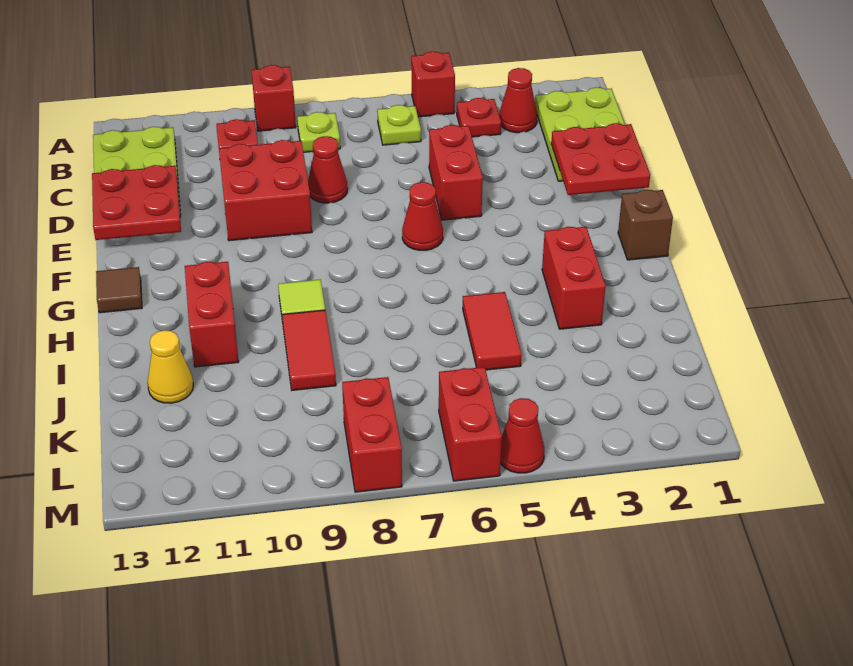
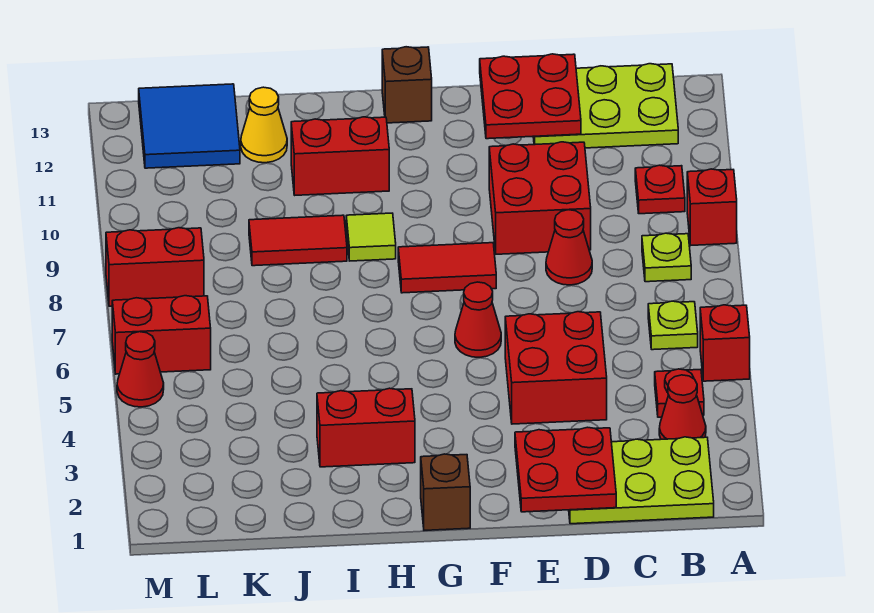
red 1x2 brick [429,125,483,220] -> red 2x2 brick [505,312,607,424]
brown 1x1 tile [96,267,142,313] -> brown 1x1 brick [382,47,432,123]
red 1x2 tile [463,292,522,370] -> red 1x2 tile moved to [398,243,496,293]
none -> blue 2x2 tile [139,84,240,168]

